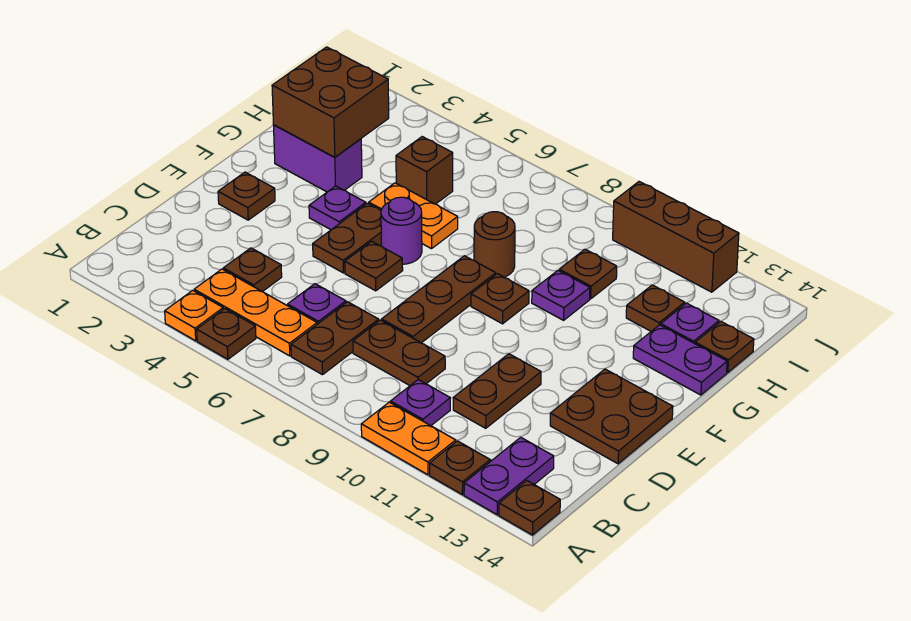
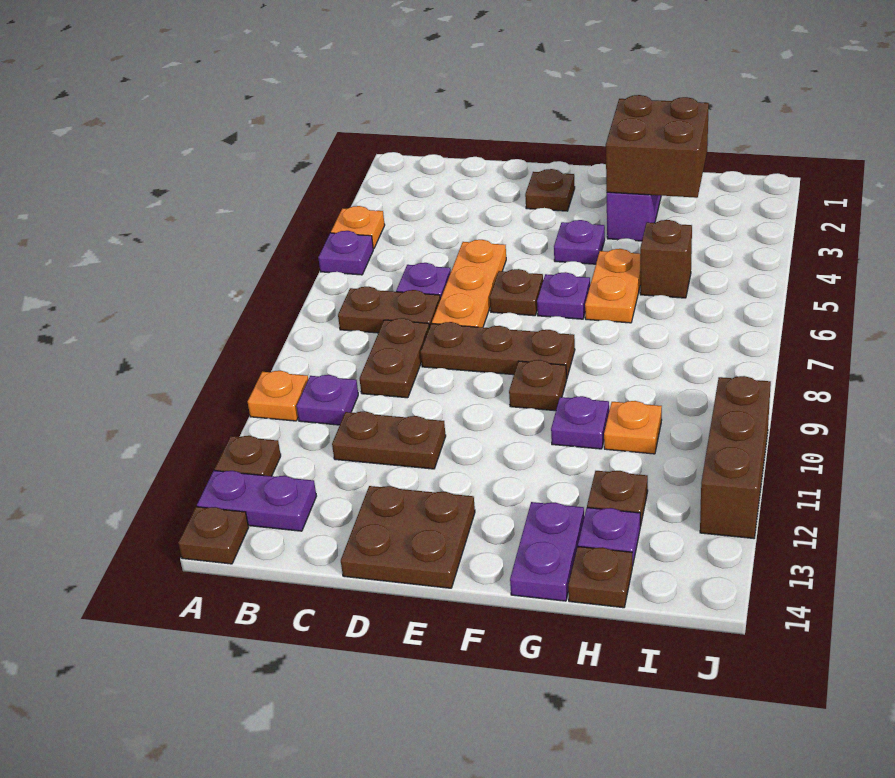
brown 1x1 plate [197,309,256,359] -> purple 1x1 plate [318,231,373,275]
orange 1x2 plate [361,402,456,475] -> orange 1x1 plate [248,371,308,421]
orange 1x3 plate [194,269,317,356] -> orange 1x3 plate moved to [432,240,506,327]
brown 1x1 plate [223,248,282,292] -> none
brown 1x2 plate [313,203,381,273] -> none
purple 1x1 round brick [381,197,422,264] -> purple 1x1 plate [537,272,590,319]
brown 1x1 round brick [474,212,515,277] -> none
brown 1x1 plate [559,249,617,299] -> orange 1x1 plate [604,401,662,454]

